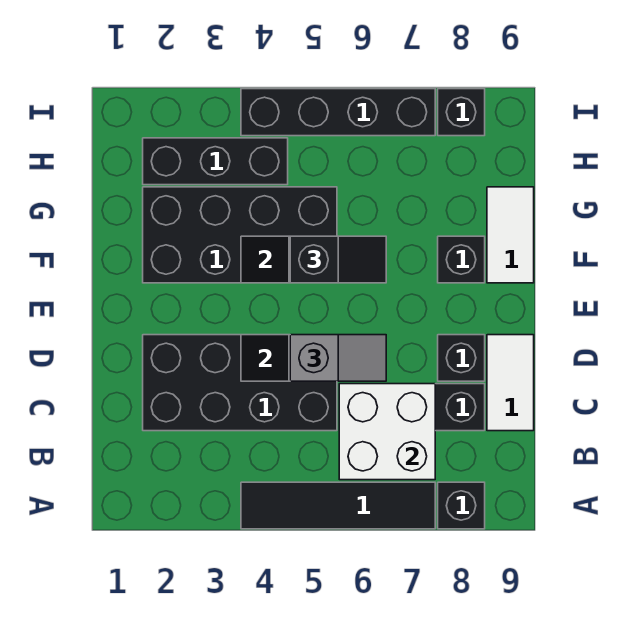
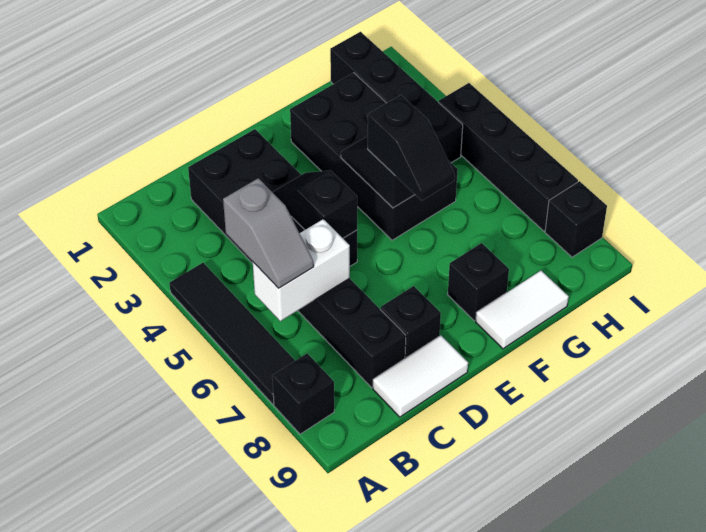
white 2x2 brick [339,384,435,480] -> white 1x2 brick [253,219,350,321]
grey 1x2 slope [290,335,386,381] -> grey 1x2 slope moved to [223,178,314,288]
black 1x3 brick [143,138,288,185] -> black 1x4 brick [330,32,463,163]

